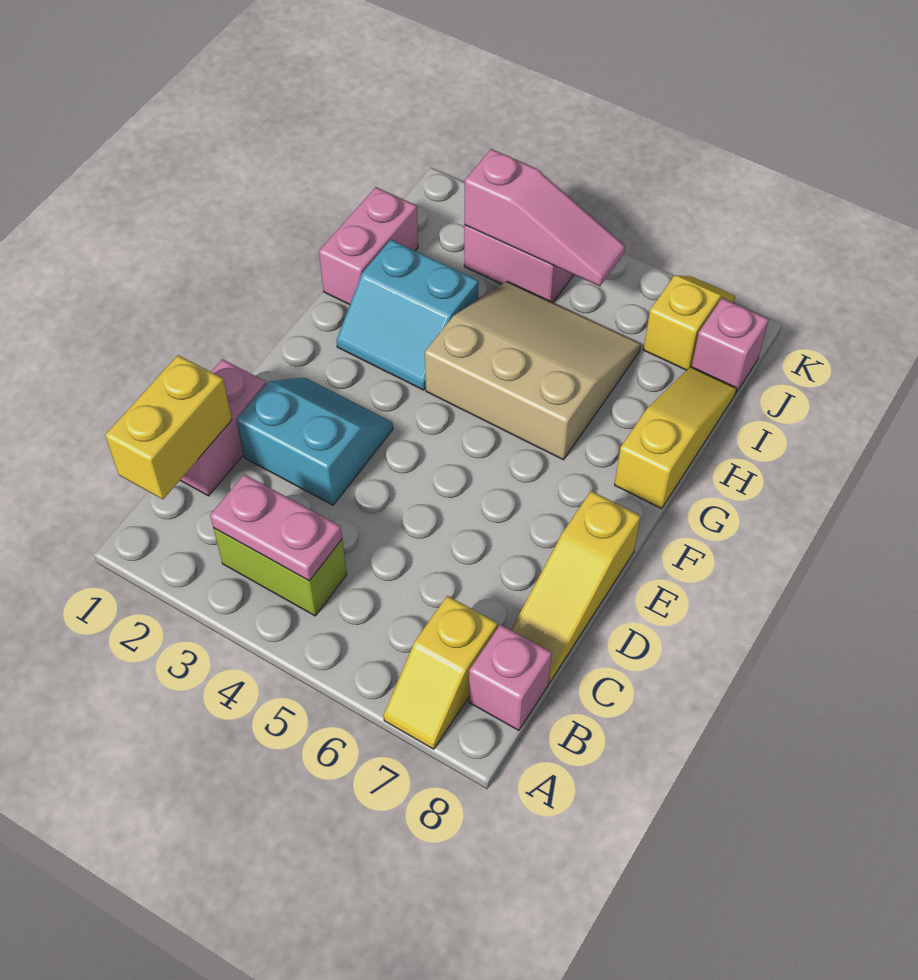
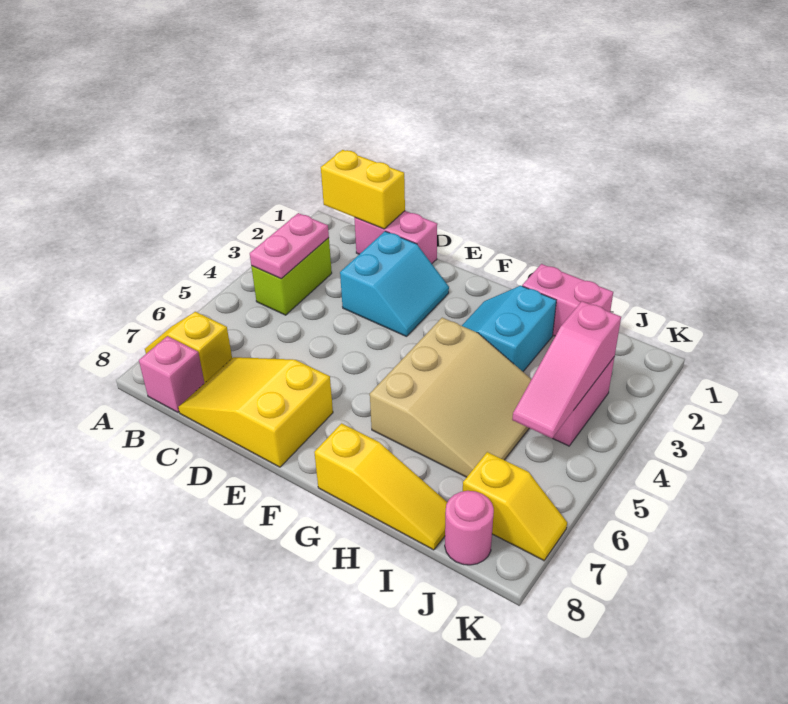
yellow 1x3 slope [511,491,641,683] -> yellow 2x3 slope [178,357,333,467]
pink 1x1 brick [692,298,769,393] -> pink 1x1 round brick [445,491,494,565]

